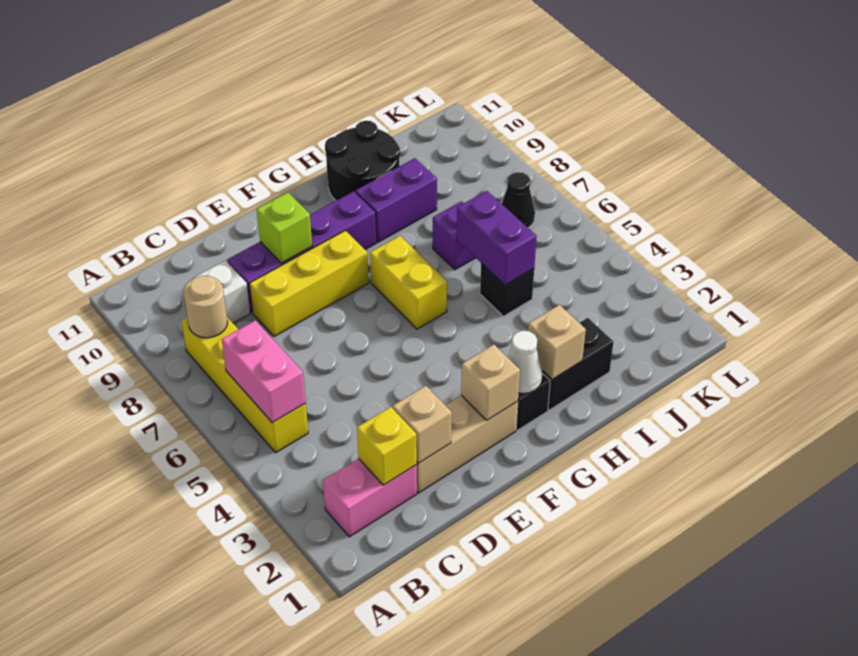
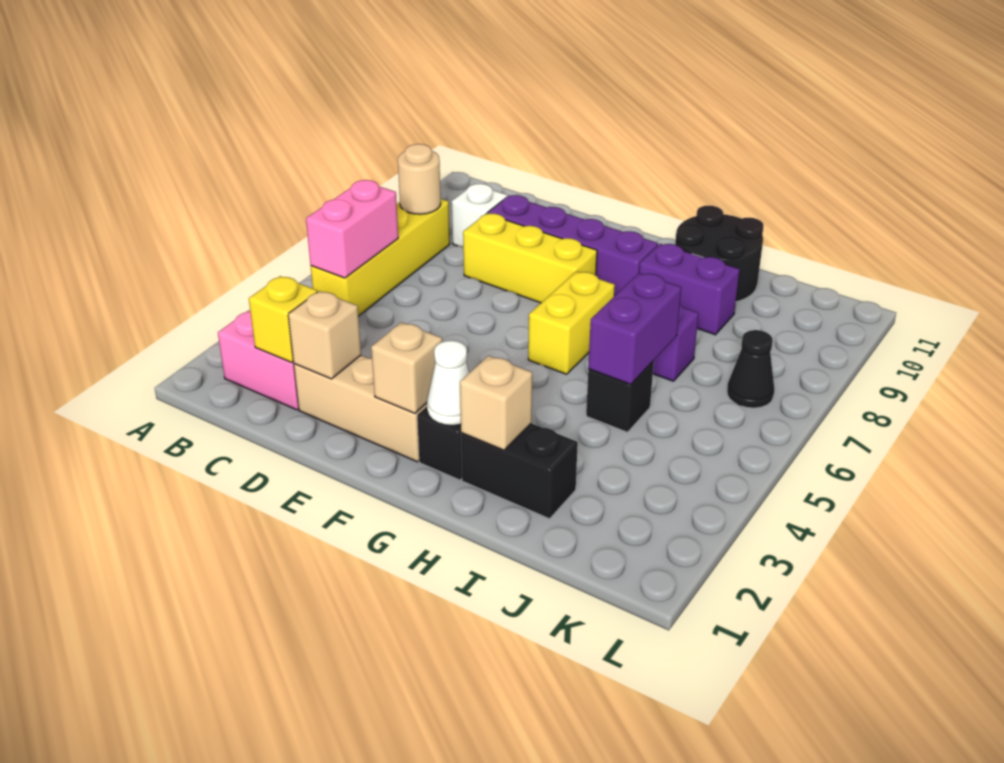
lime 1x1 brick [257,192,312,263] -> none

